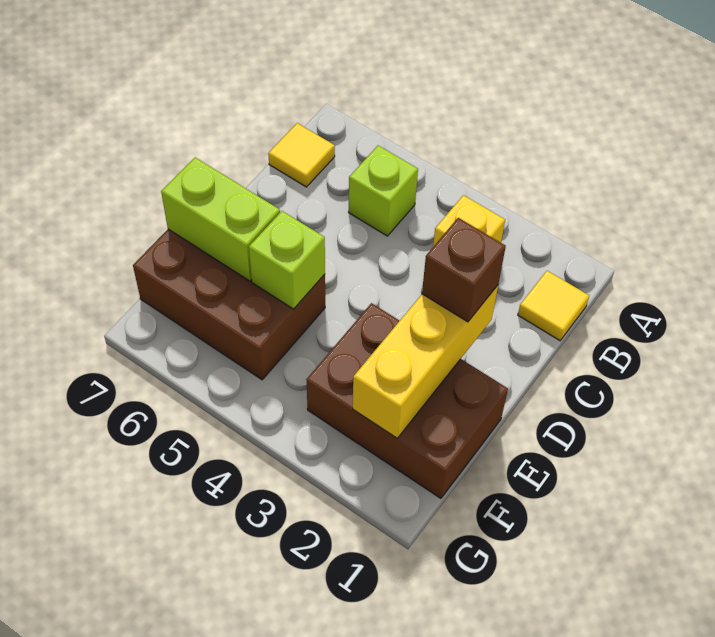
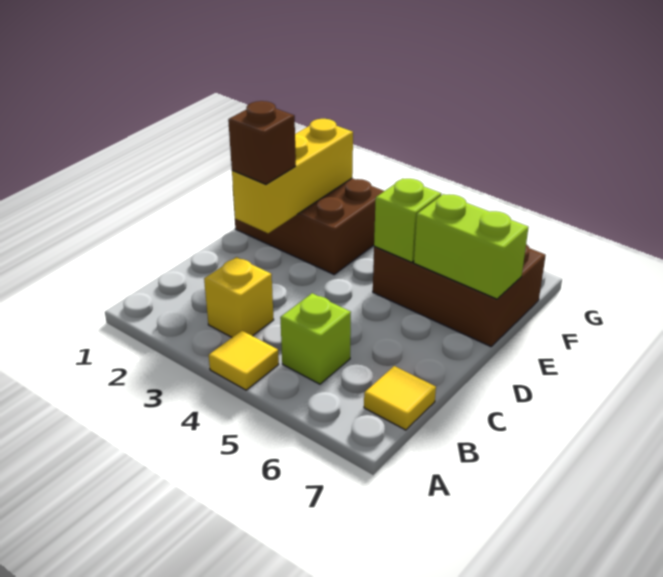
yellow 1x1 tile [518,271,589,341] -> yellow 1x1 tile moved to [209,331,279,390]

